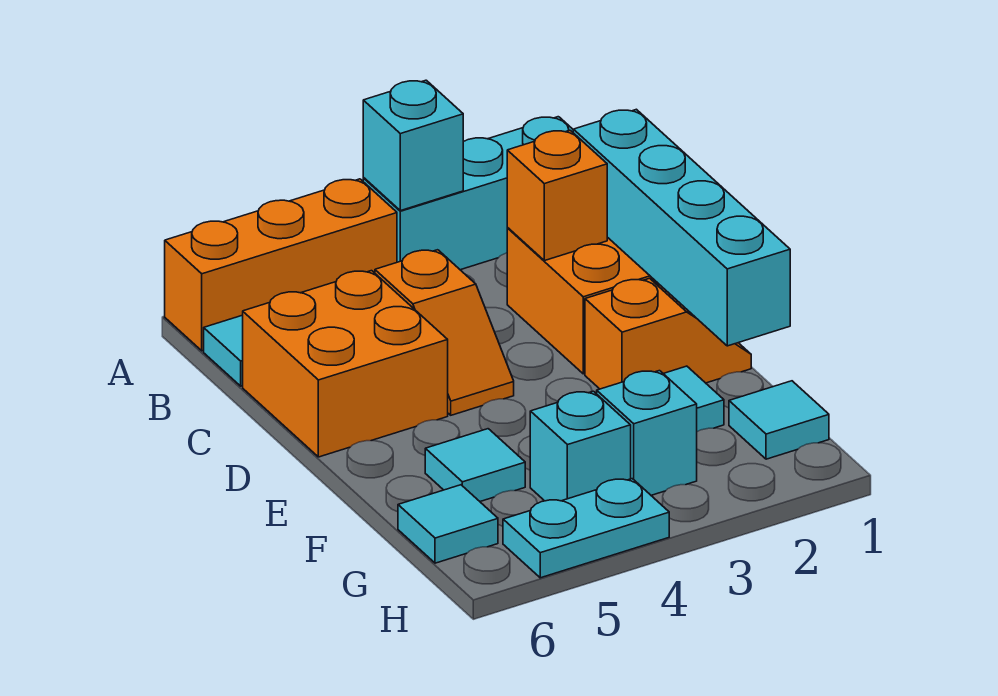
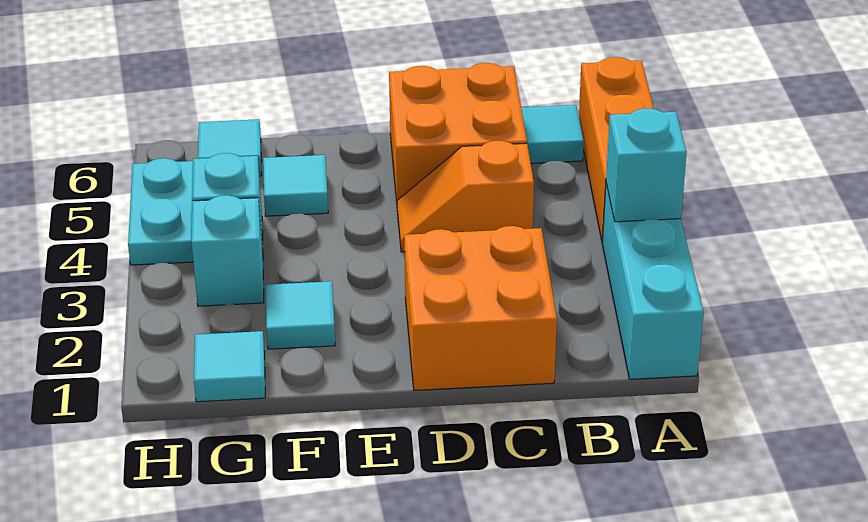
cyan 1x4 brick [573,109,790,346] -> none
orange 1x1 brick [507,130,607,261] -> none
orange 1x2 slope [585,278,751,389] -> none

